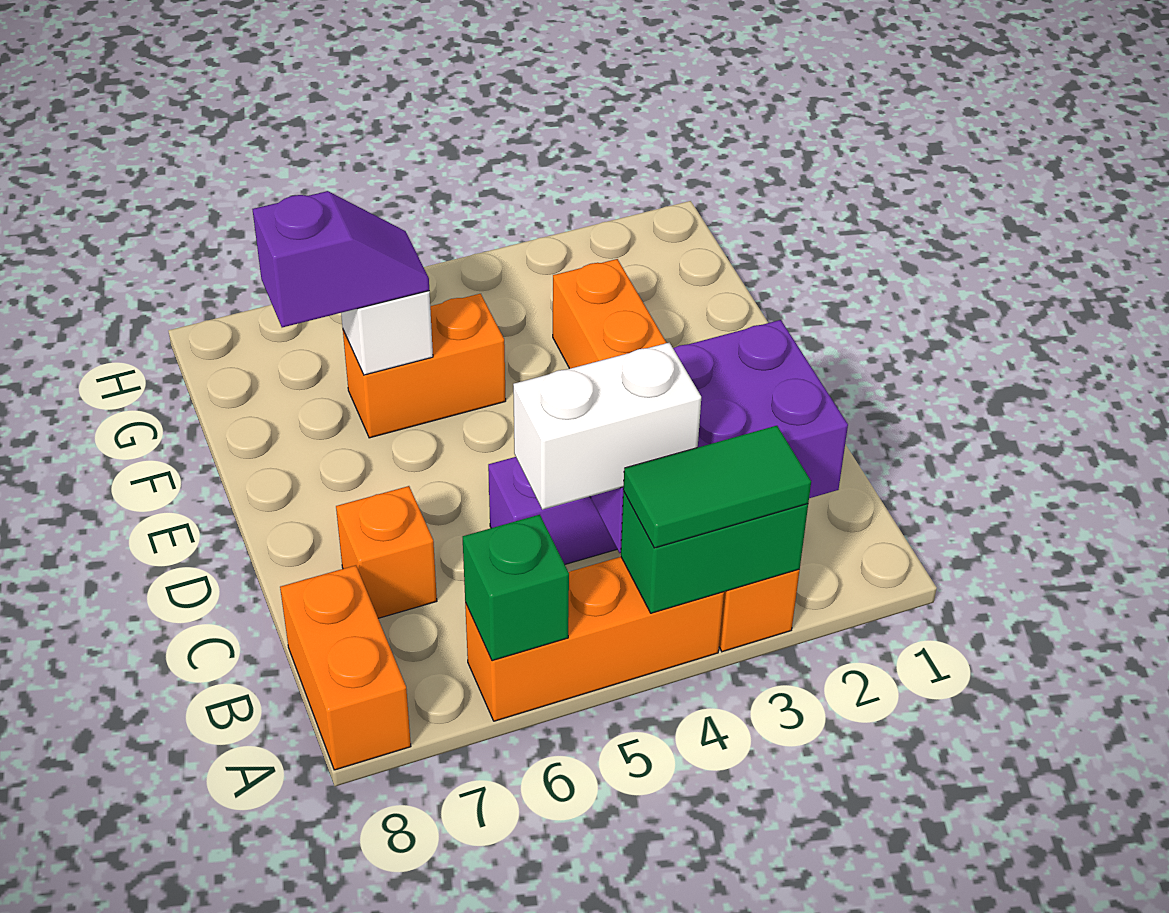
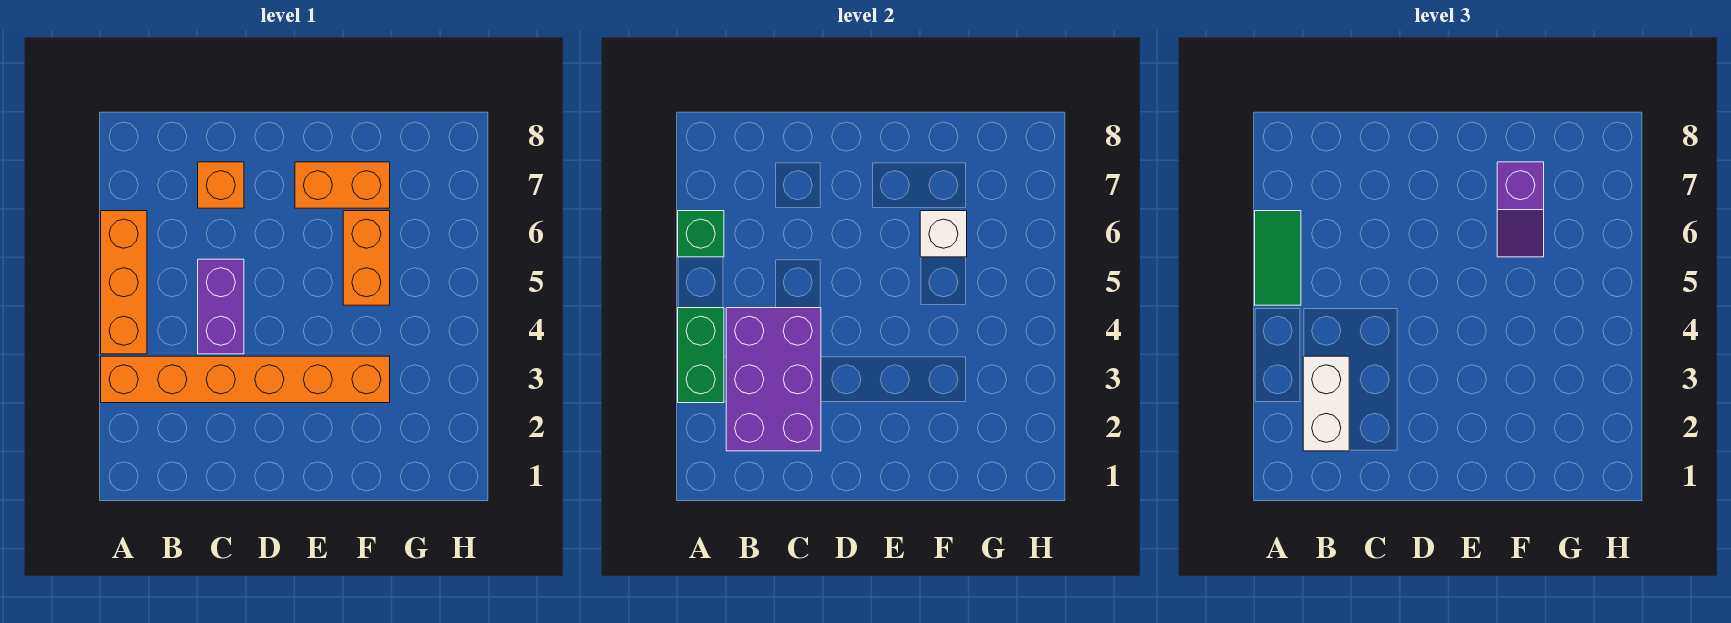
green 1x2 tile [623,426,811,548] -> green 1x2 tile moved to [1255,211,1301,305]
orange 1x2 brick [280,565,411,770] -> orange 1x2 brick moved to [295,162,390,208]
white 1x2 brick [513,343,701,510] -> white 1x2 brick moved to [1303,356,1349,451]

